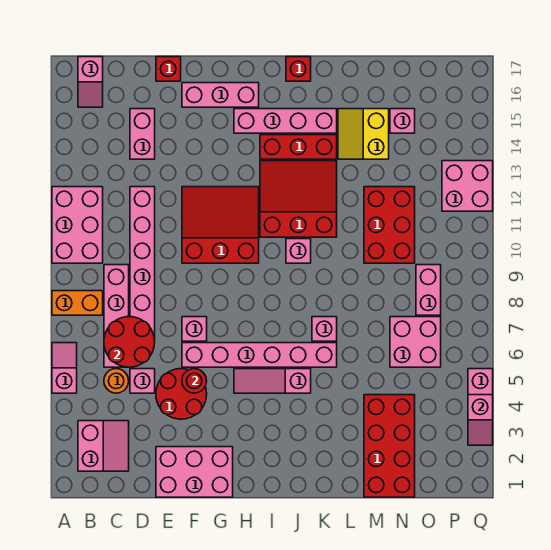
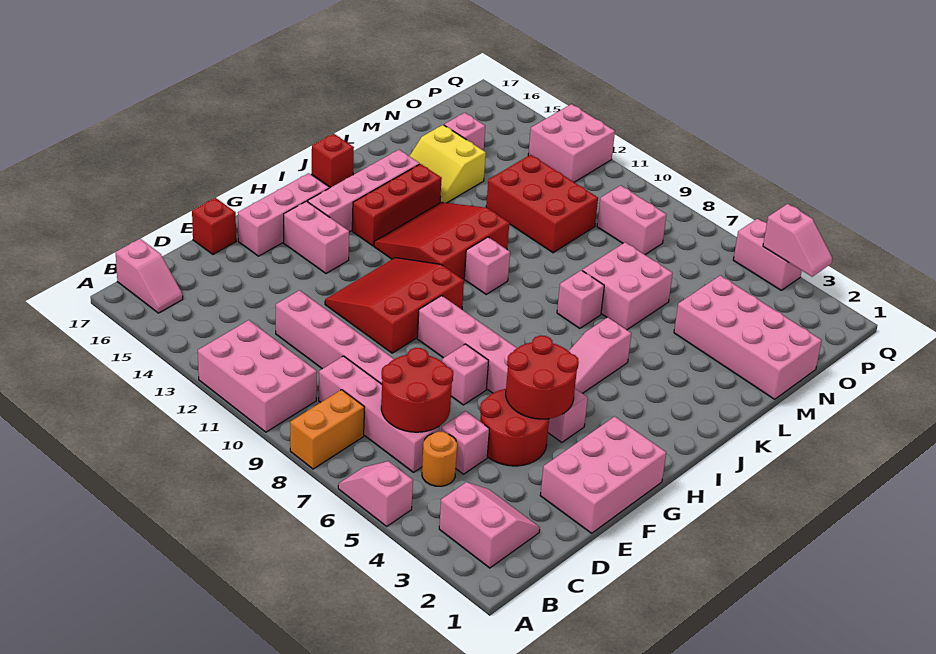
pink 1x2 brick [130,109,155,159] -> pink 1x2 brick moved to [284,201,349,273]
red 1x1 round brick [182,369,207,393] -> red 2x2 round brick [506,336,579,419]
pink 1x6 brick [182,343,337,367] -> pink 1x6 brick turned to [417,296,588,442]
red 2x4 brick [364,395,415,497] -> pink 2x4 brick [674,275,822,399]
pink 2x2 brick [390,317,441,367] -> pink 2x2 brick moved to [582,242,673,330]

